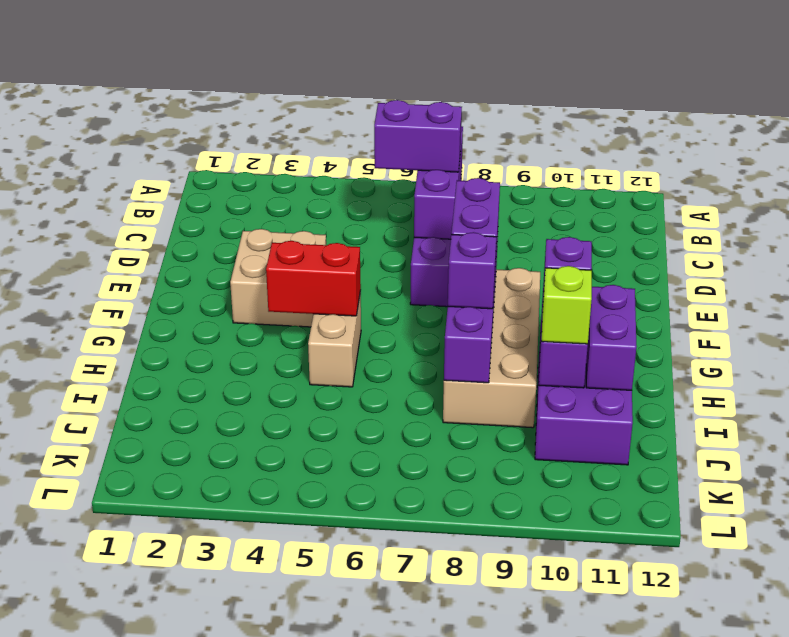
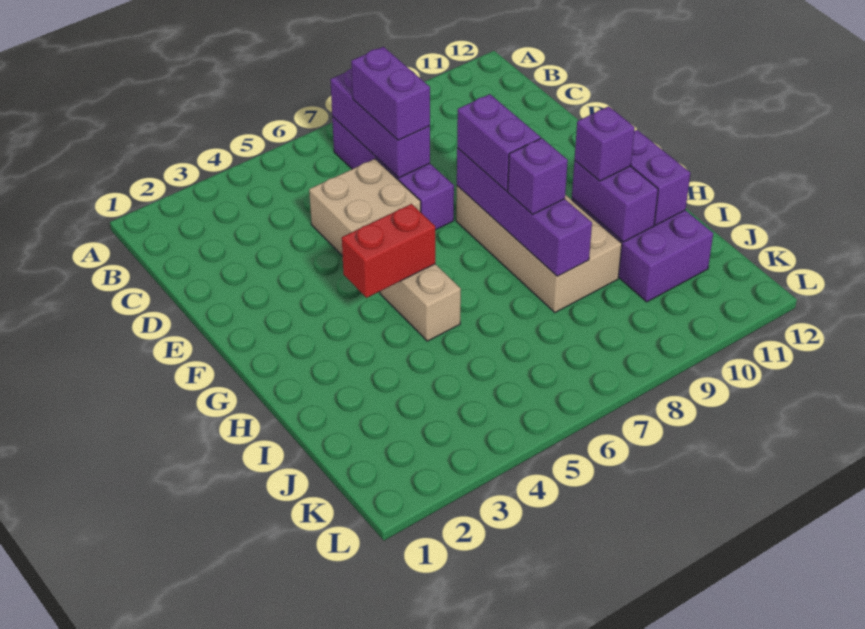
purple 1x2 brick [374,100,462,172] -> purple 1x2 brick turned to [351,47,430,140]
tan 2x2 brick [230,229,326,327] -> tan 2x2 brick moved to [309,159,421,256]
lime 1x1 brick [542,266,592,344] -> none

